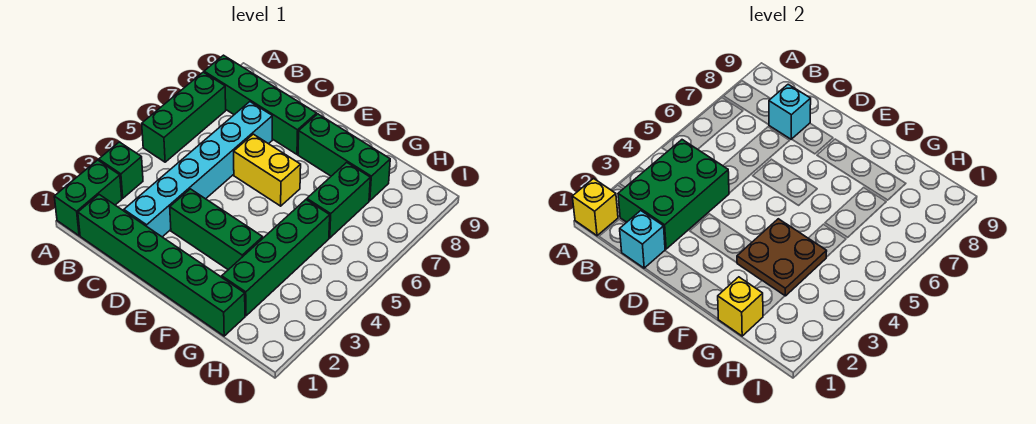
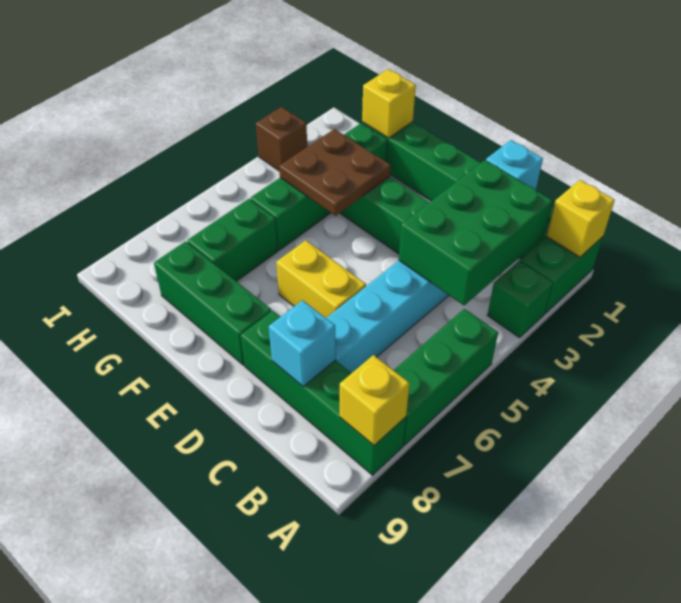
none -> yellow 1x1 brick [340,355,410,445]
none -> brown 1x1 brick [256,107,307,171]

